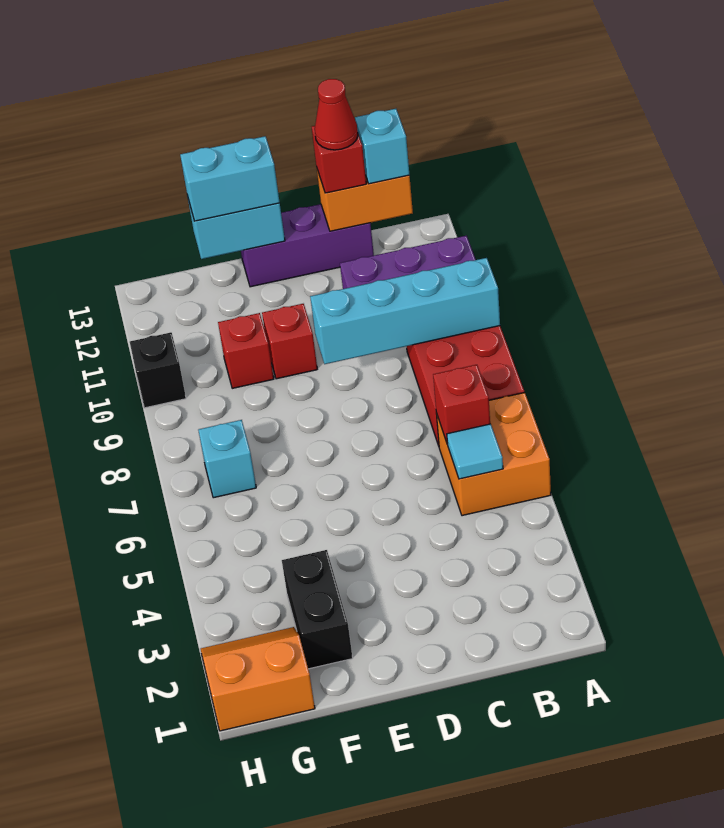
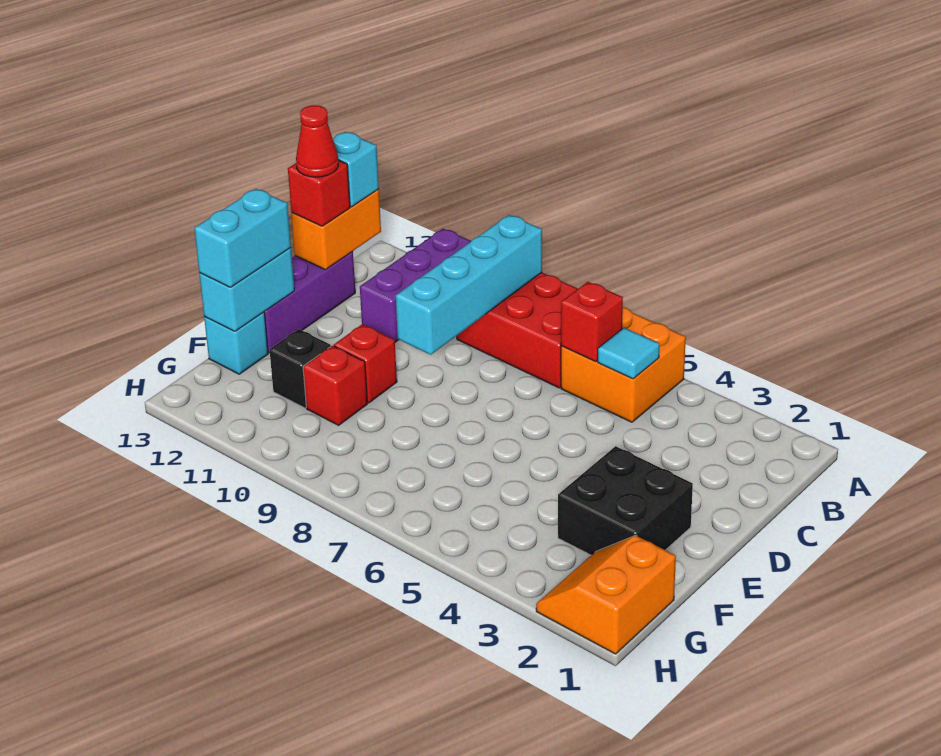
black 1x2 brick [282,550,353,669] -> black 2x2 brick [558,446,693,555]
cyan 1x1 brick [198,420,256,498] -> cyan 1x1 brick moved to [204,312,268,374]
black 1x1 brick [130,332,186,408] -> black 1x1 brick moved to [270,329,331,408]

